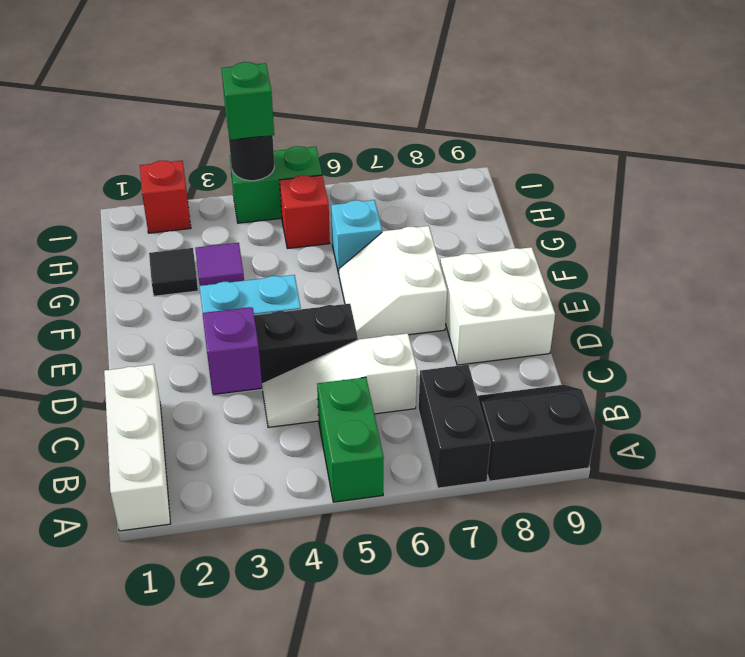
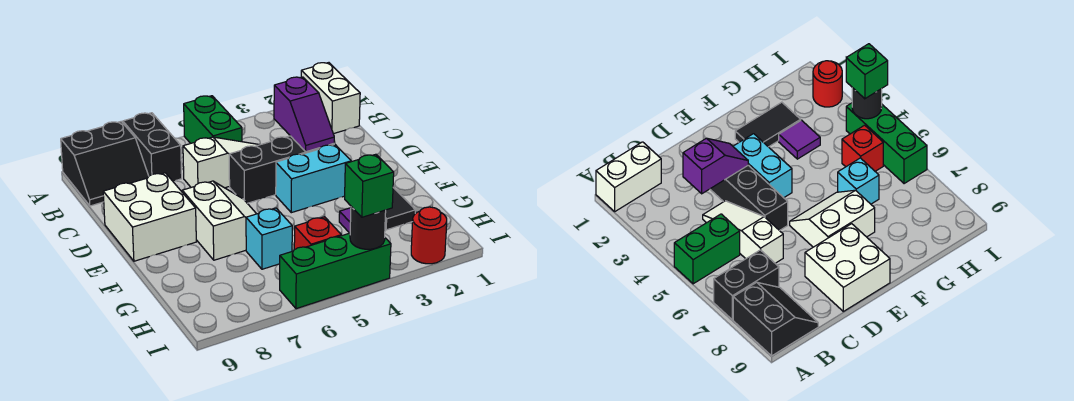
white 1x3 brick [104,364,171,531] -> white 1x2 brick [301,63,360,134]
black 1x1 tile [149,248,198,296] -> black 1x2 tile [385,188,415,230]
red 1x1 brick [140,161,191,233] -> red 1x1 round brick [411,207,447,264]
green 1x2 brick [230,146,322,223] -> green 1x3 brick [280,233,391,309]

